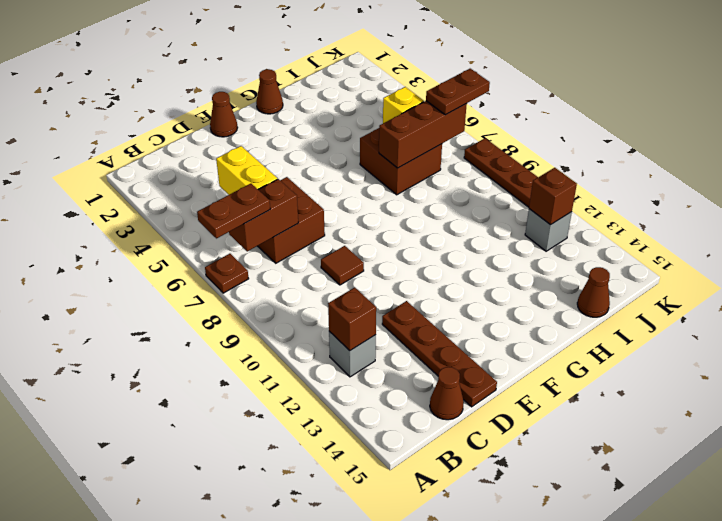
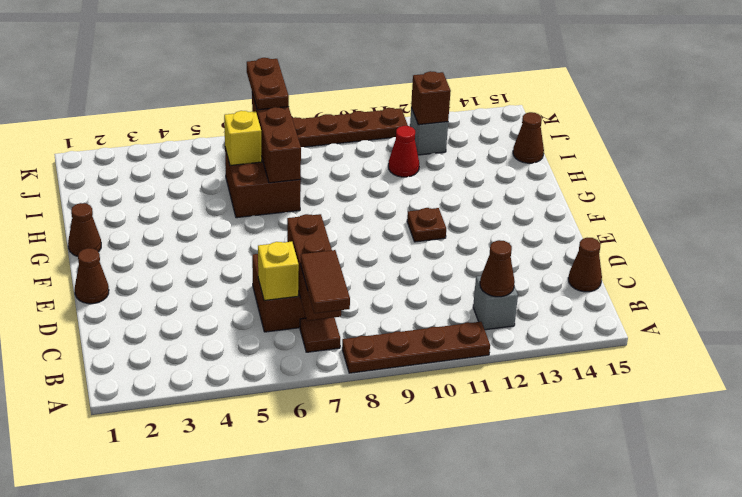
brown 1x1 plate [205,254,249,293] -> brown 1x1 plate moved to [407,208,446,242]
brown 1x2 plate [197,184,270,238] -> brown 1x2 tile [301,250,350,313]
brown 1x2 brick [229,179,298,251] -> brown 1x3 brick [287,214,341,321]
brown 1x1 brick [328,287,376,351] -> brown 1x1 cone [480,240,515,297]
yellow 1x2 brick [216,146,277,195] -> yellow 1x1 brick [258,242,299,301]
brown 1x1 tile [321,246,364,285] -> brown 1x1 tile moved to [300,318,340,352]
brown 1x4 plate [382,301,497,407] -> brown 1x4 plate moved to [342,322,490,373]
none -> red 1x1 cone [388,126,419,177]

